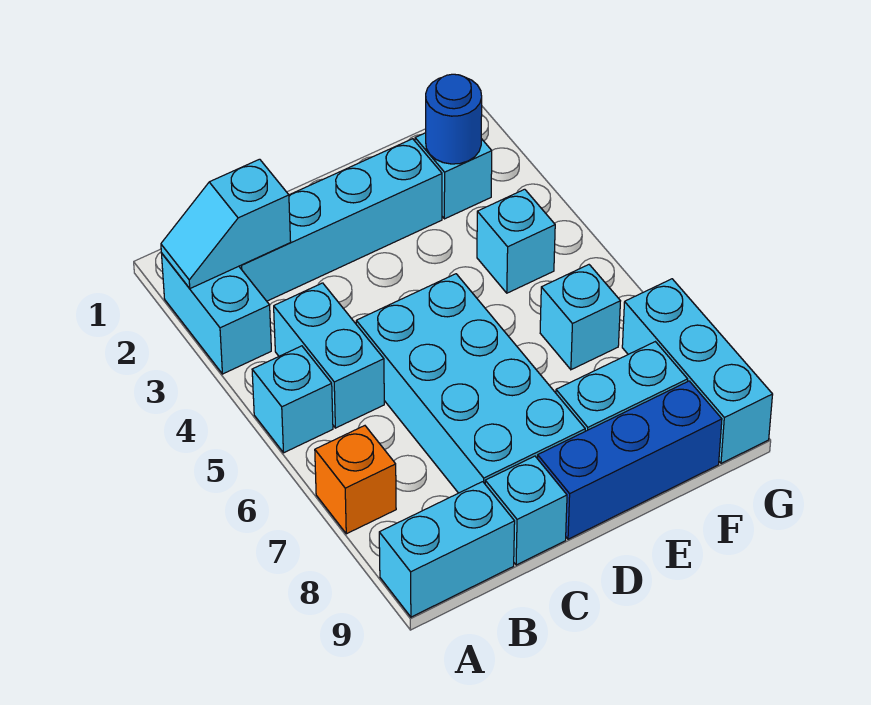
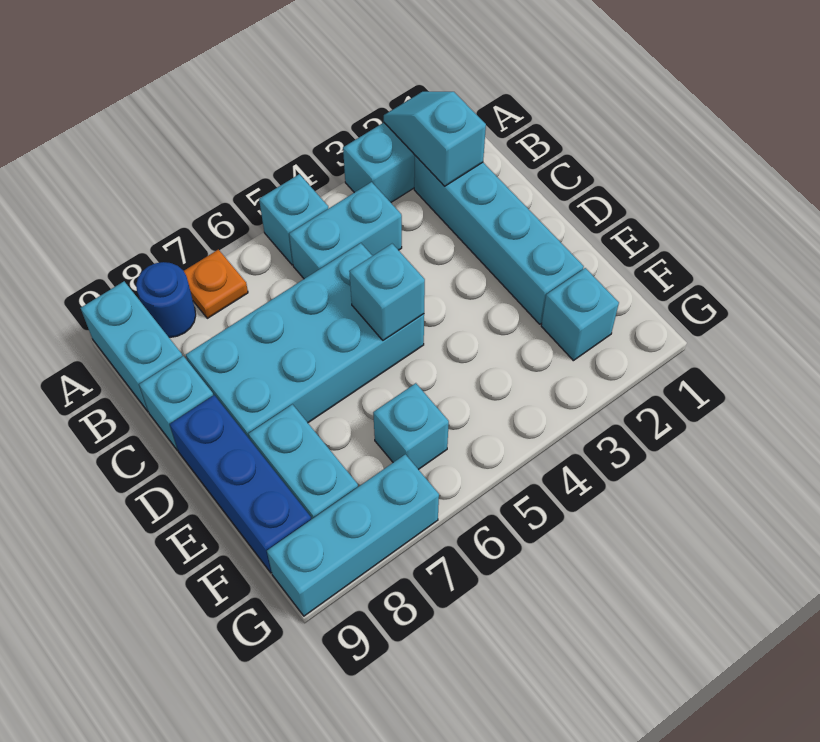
orange 1x1 brick [315,426,396,534] -> orange 1x1 plate [184,250,248,318]
blue 1x1 round brick [426,74,482,164] -> blue 1x1 round brick moved to [136,262,196,337]
cyan 1x1 brick [477,189,555,293] -> cyan 1x1 brick moved to [349,244,425,340]

